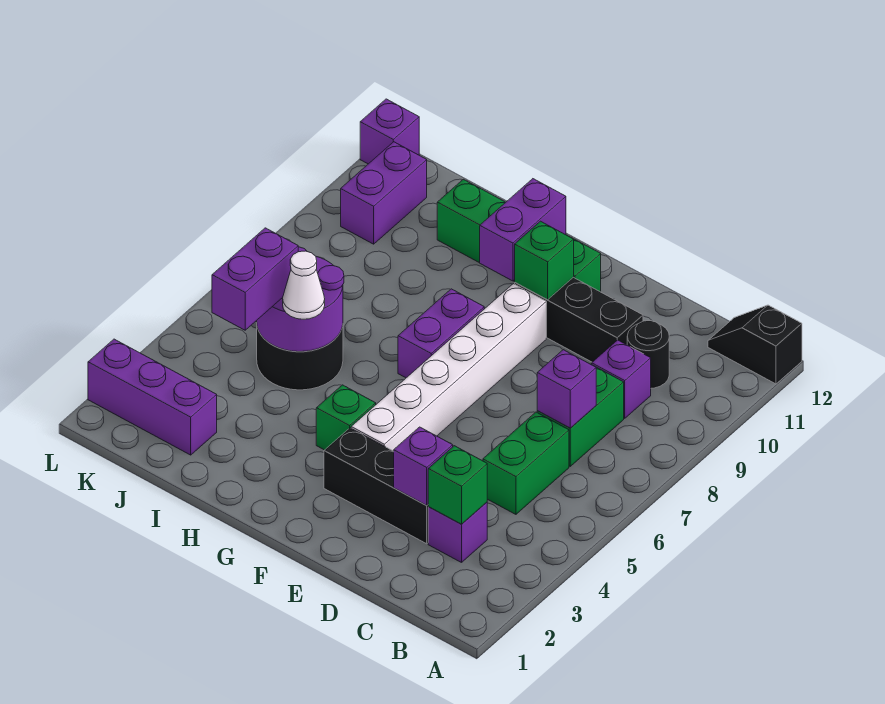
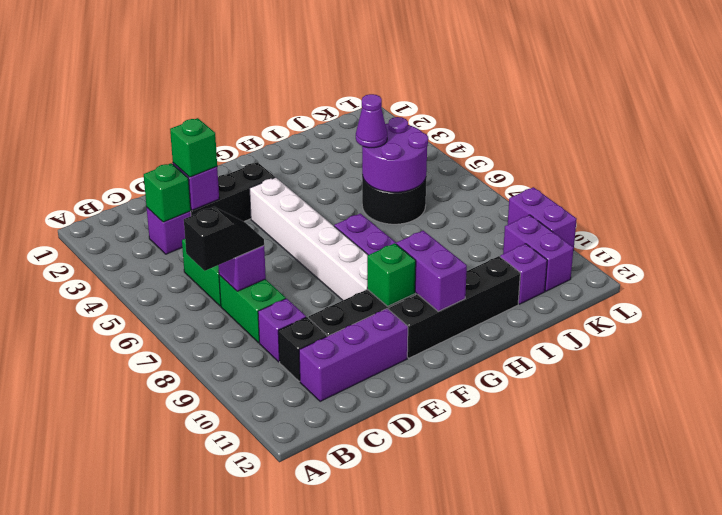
black 1x2 slope [708,305,802,384] -> black 1x2 slope moved to [184,207,264,271]
black 1x1 round brick [627,321,669,388] -> black 1x1 brick [278,317,327,381]
green 1x4 brick [437,179,601,292] -> black 1x4 brick [389,256,520,358]
green 1x1 brick [316,385,376,450] -> green 1x1 brick moved to [170,118,217,177]
white 1x1 cone [283,251,325,319] -> purple 1x1 cone [356,94,387,148]
purple 1x3 brick [88,339,217,455] -> purple 1x3 brick moved to [299,309,408,402]
purple 1x2 brick [212,228,298,330] -> purple 1x2 brick moved to [508,187,577,250]
purple 1x1 brick [360,99,419,164] -> purple 1x1 brick moved to [500,244,547,304]

